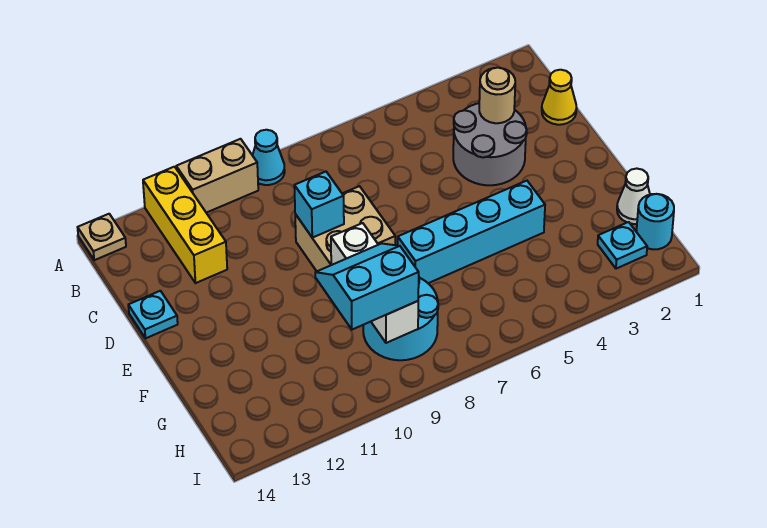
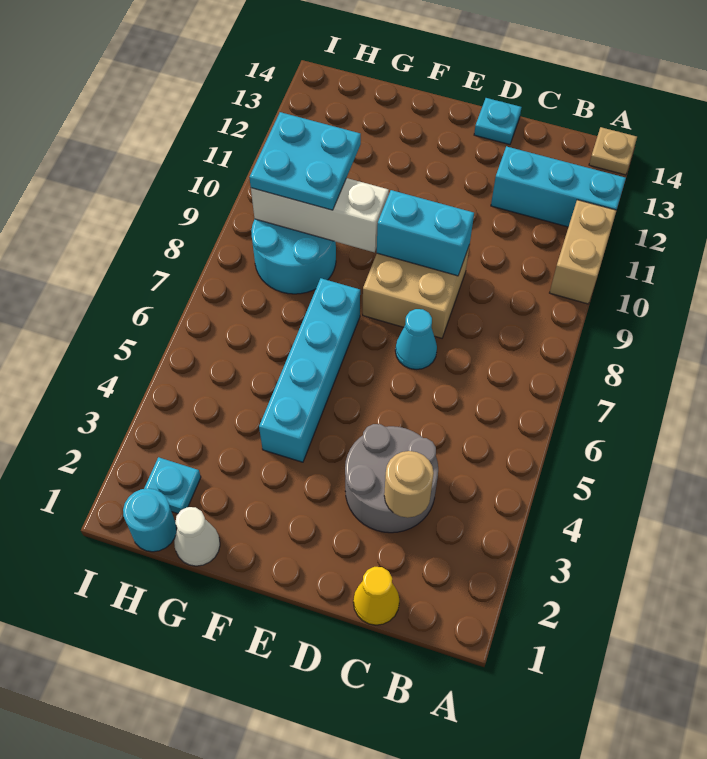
cyan 1x1 cone [252,130,285,185] -> cyan 1x1 cone moved to [395,309,437,370]
yellow 1x3 brick [143,167,227,283] -> cyan 1x3 brick [491,146,626,227]
cyan 1x1 brick [294,172,344,238] -> cyan 1x2 brick [377,190,474,276]
cyan 2x2 slope [315,243,419,330] -> cyan 2x2 plate [250,112,361,210]

